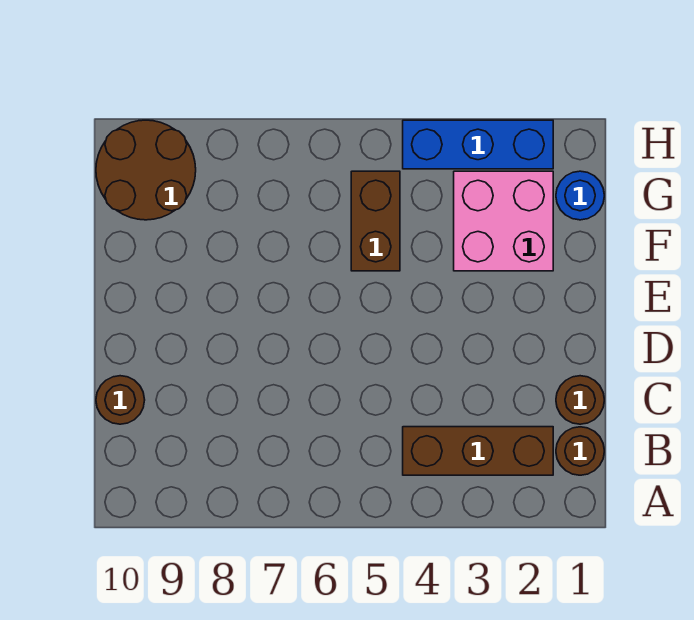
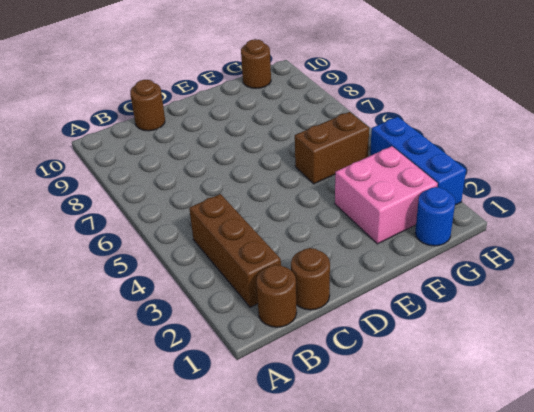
brown 2x2 round brick [96,120,196,220] -> brown 1x1 round brick [241,39,271,88]

